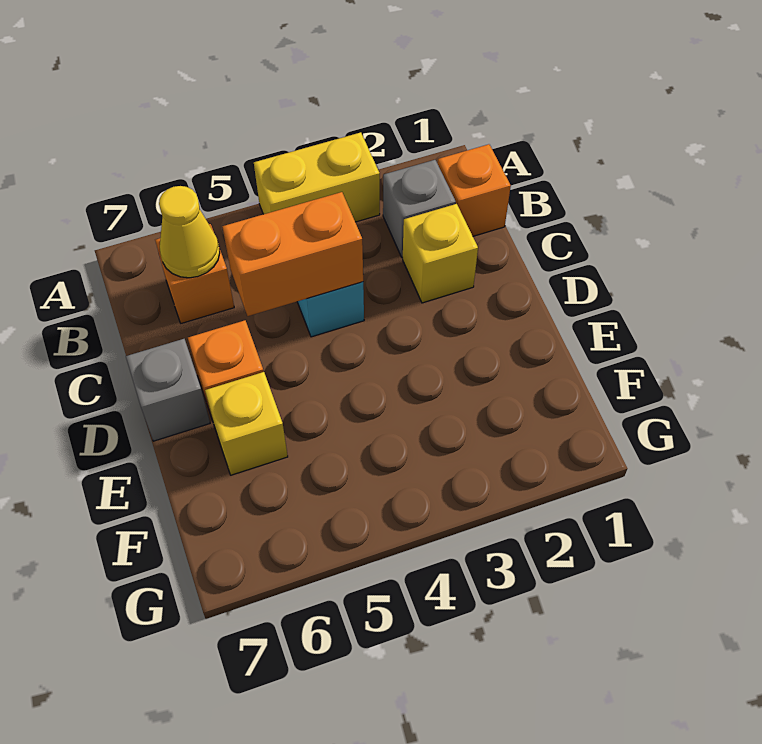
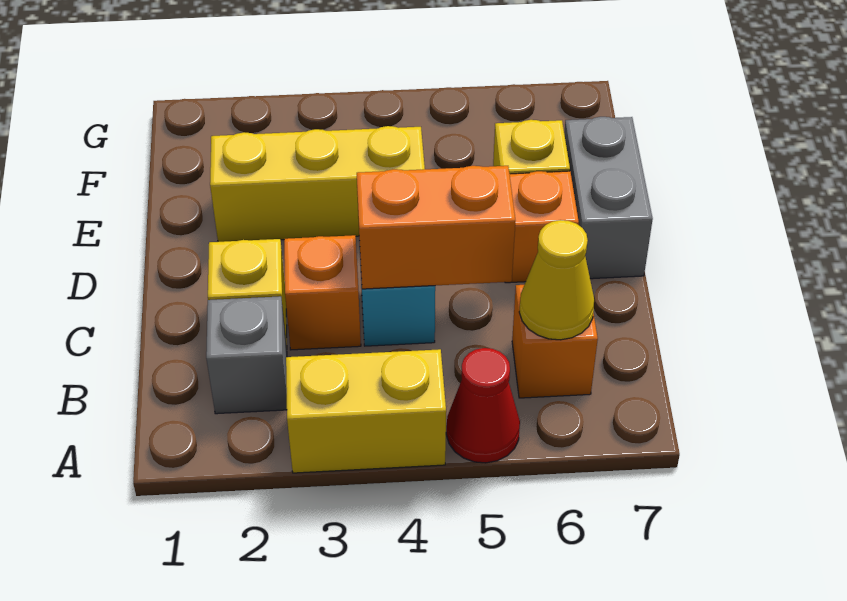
none -> red 1x1 cone [446,348,520,463]
orange 1x1 brick [438,144,511,236] -> orange 1x1 brick moved to [284,235,361,350]
grey 1x1 brick [126,339,210,441] -> grey 1x2 brick [564,117,653,279]
none -> yellow 1x3 brick [210,126,425,242]

